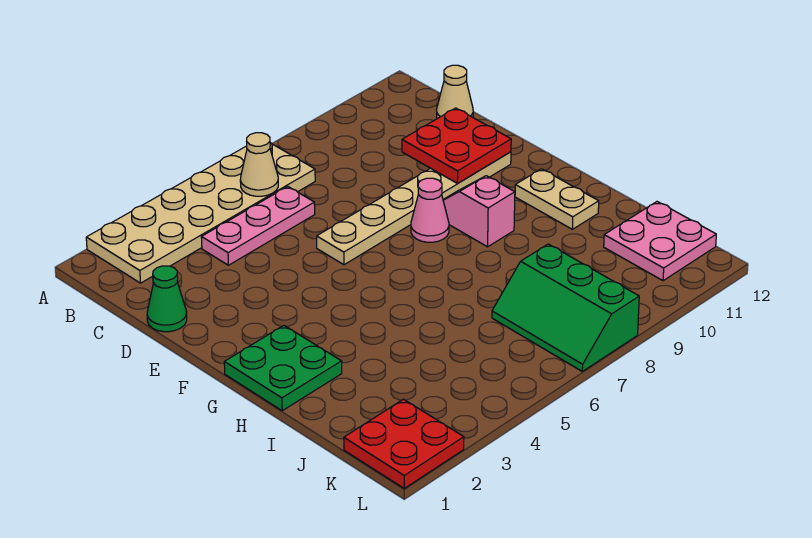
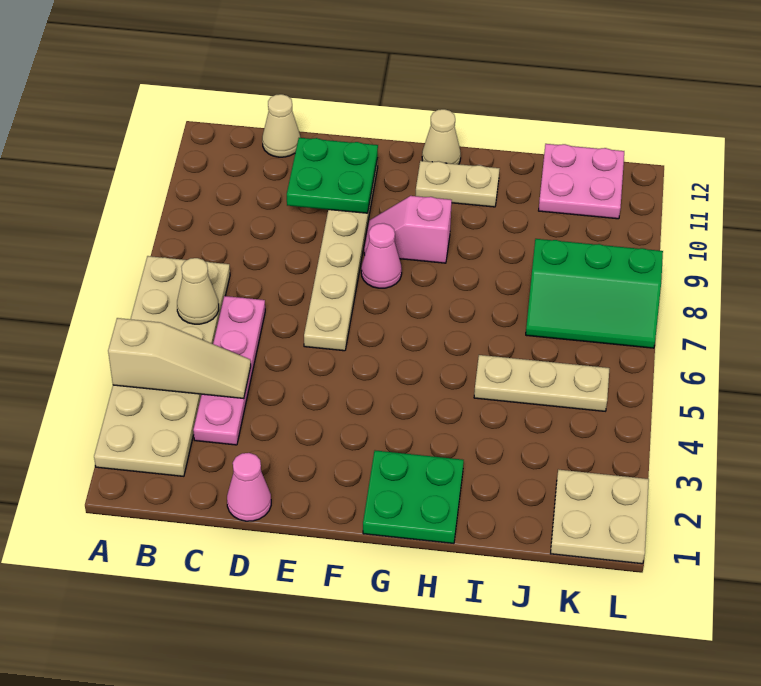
none -> tan 1x3 slope [108,318,251,398]
pink 1x3 plate [201,187,315,265] -> pink 1x4 plate [193,296,265,445]
green 1x1 cone [147,266,187,332] -> pink 1x1 cone [227,453,271,521]
red 2x2 plate [402,108,511,183] -> green 2x2 plate [287,138,378,213]
none -> tan 1x1 cone [422,109,461,164]
none -> tan 1x3 plate [474,355,610,411]
red 2x2 plate [344,399,464,488] -> tan 2x2 plate [551,470,649,564]

